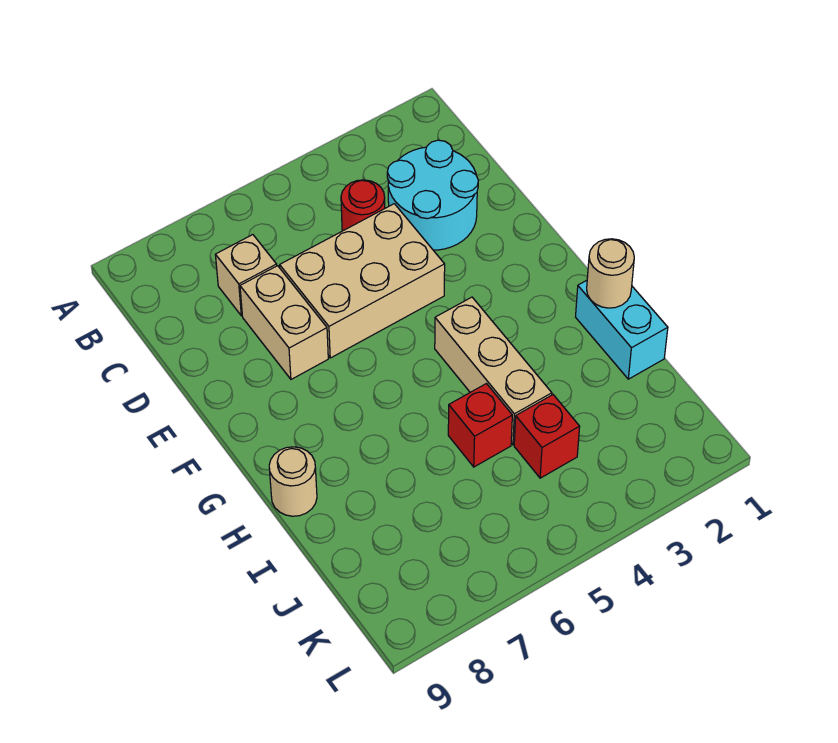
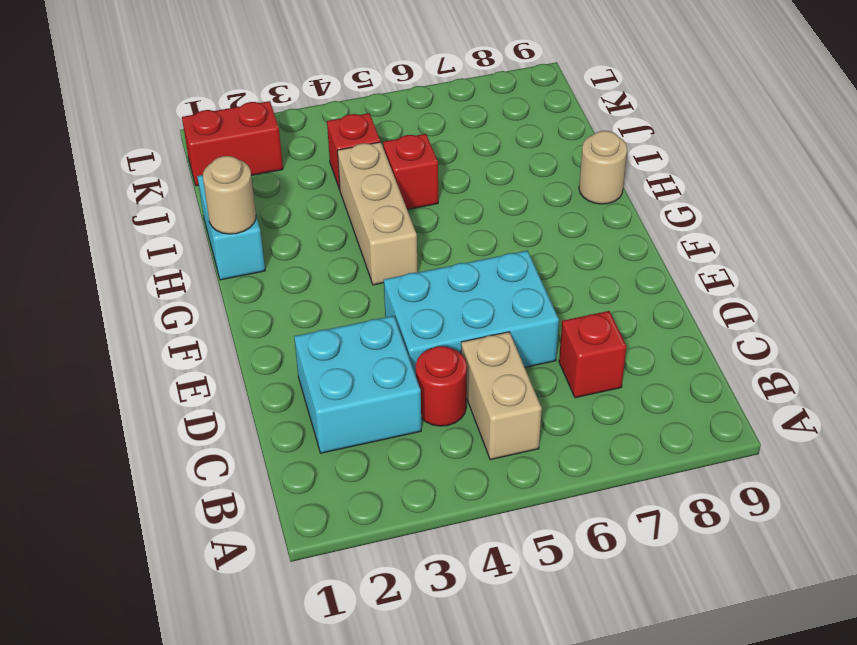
cyan 2x2 round brick [387,140,478,250] -> cyan 2x2 brick [294,316,421,453]
tan 1x1 brick [215,235,277,316] -> red 1x1 brick [559,311,627,398]
tan 2x3 brick [280,204,445,358] -> cyan 2x3 brick [384,251,559,376]
tan 1x2 brick [240,266,328,379] -> tan 1x2 brick moved to [461,332,542,460]
none -> red 1x2 brick [182,101,283,186]

